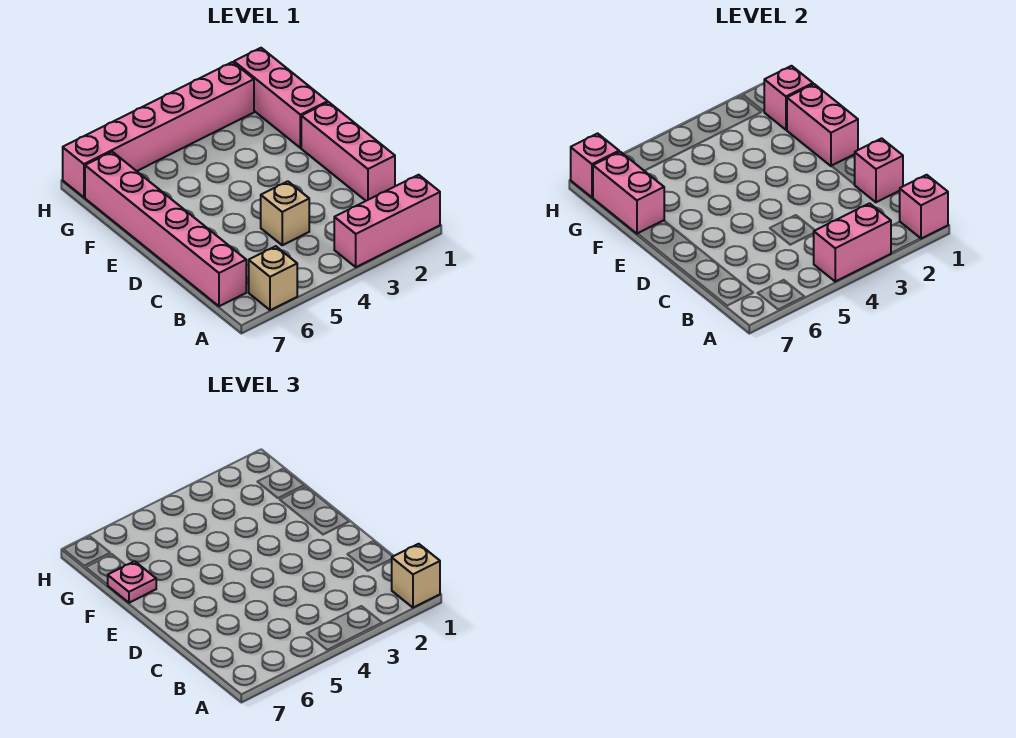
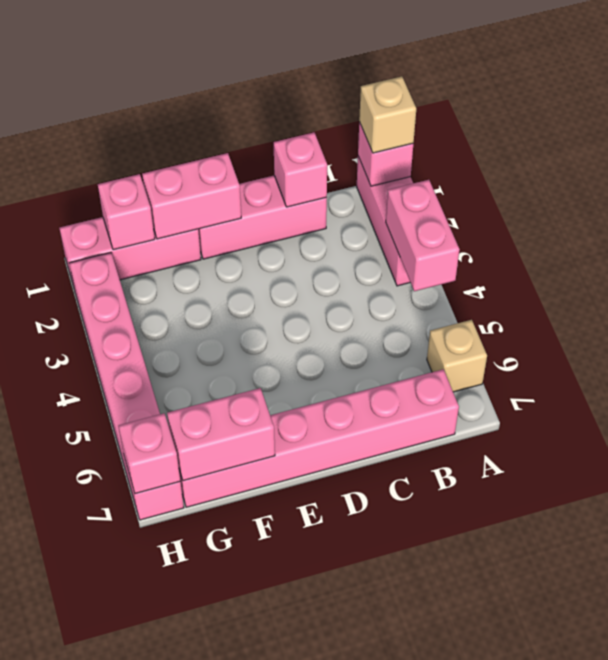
tan 1x1 brick [261,181,309,245] -> none
pink 1x1 plate [108,561,156,603] -> none

